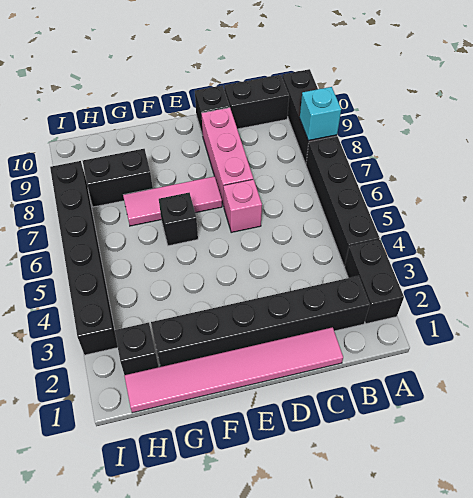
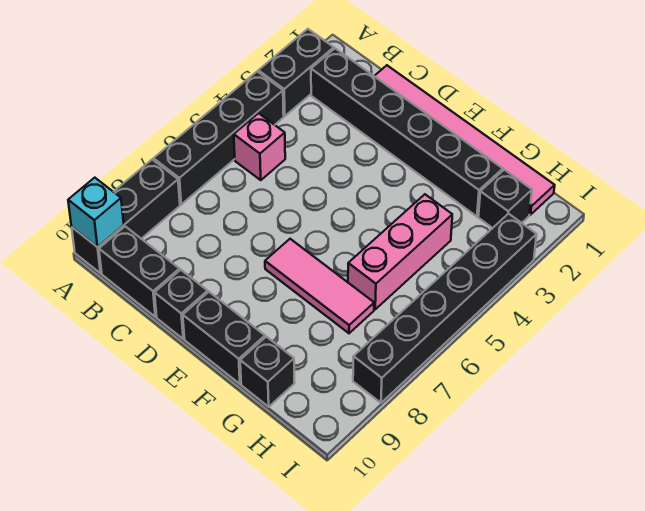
cyan 1x1 brick [300,87,341,140] -> cyan 1x1 brick moved to [68,178,124,247]
pink 1x1 brick [223,179,262,232] -> pink 1x1 brick moved to [234,113,285,180]
pink 1x3 brick [201,108,253,206] -> pink 1x3 brick moved to [348,194,452,309]
black 1x1 brick [159,193,198,246] -> black 1x1 brick moved to [240,337,295,407]
black 1x2 brick [83,149,153,207] -> black 1x2 brick moved to [183,292,265,384]

